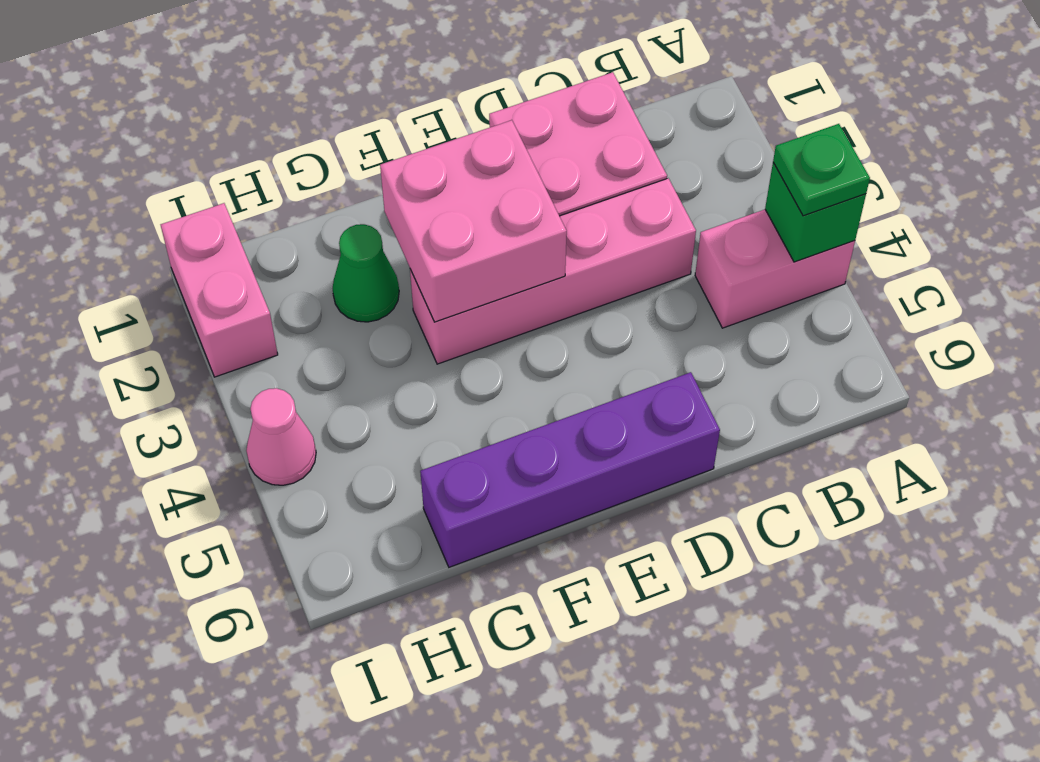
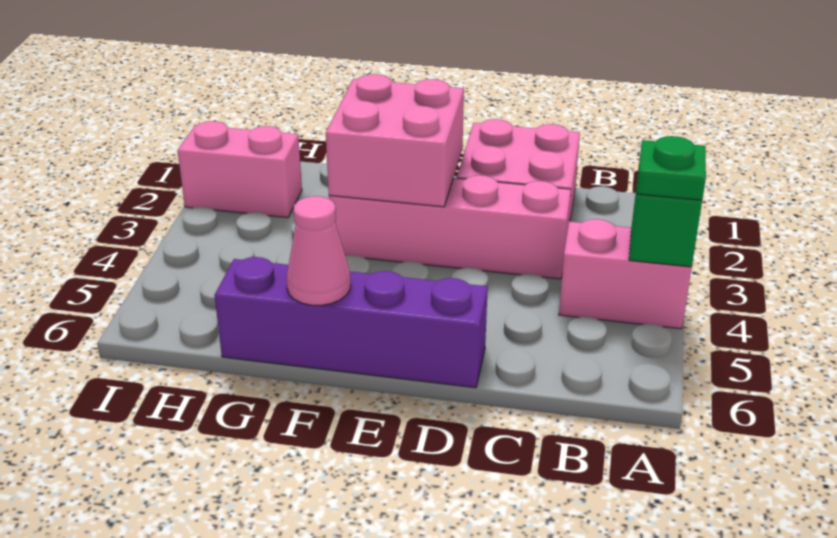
green 1x1 cone [333,224,399,322] -> none
pink 1x2 brick [161,203,278,377] -> pink 1x2 brick turned to [178,121,302,218]
pink 1x1 cone [246,388,316,485] -> pink 1x1 cone moved to [286,196,351,305]

